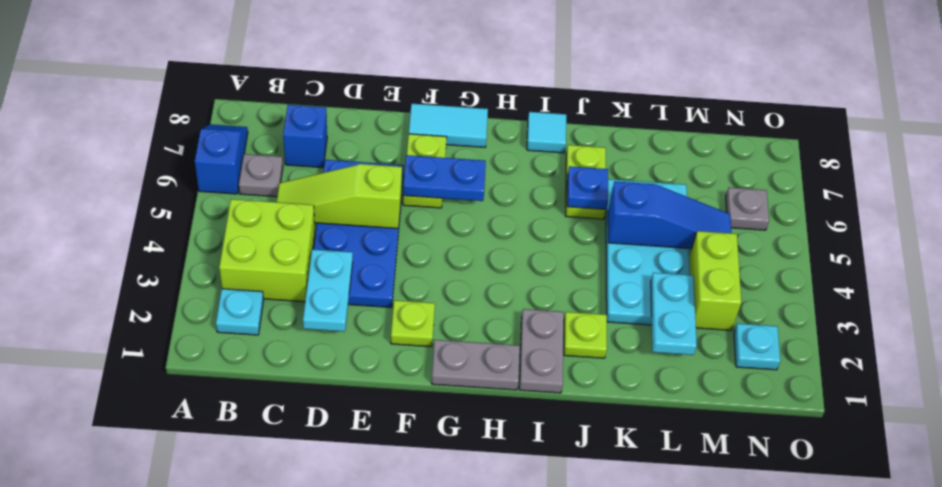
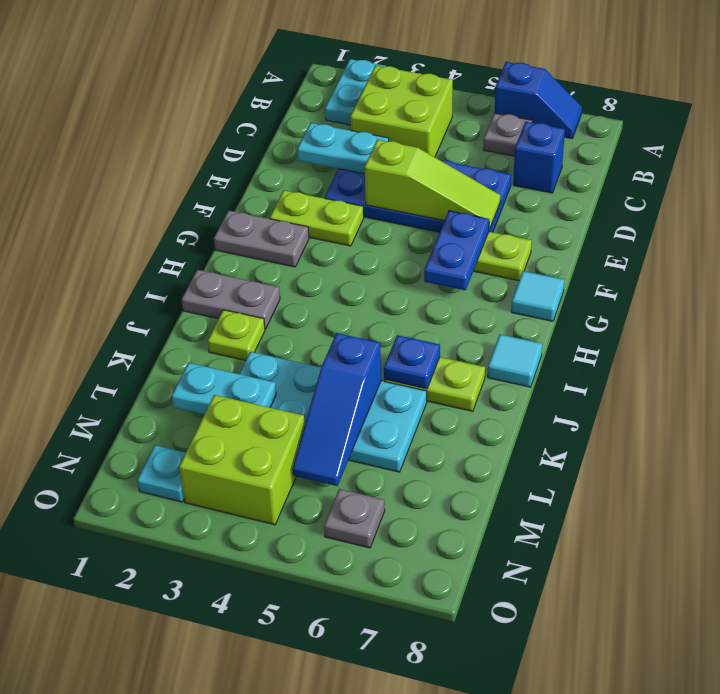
cyan 1x1 plate [216,289,264,335] -> cyan 1x2 plate [325,59,385,125]
lime 1x3 slope [277,164,402,229] -> lime 1x3 slope turned to [365,140,501,229]
lime 1x1 plate [391,300,435,347] -> lime 1x2 plate [270,190,364,246]
cyan 1x2 tile [409,104,488,147] -> cyan 1x1 tile [511,271,564,321]
grey 1x2 plate [432,340,520,390] -> grey 1x2 plate turned to [214,210,309,267]
lime 1x2 brick [689,231,741,330] -> lime 2x2 brick [179,395,305,525]

